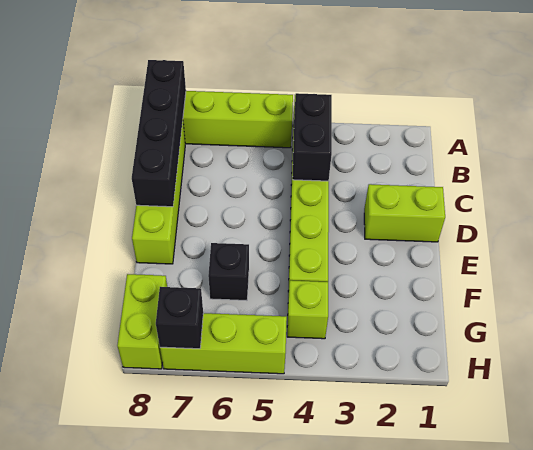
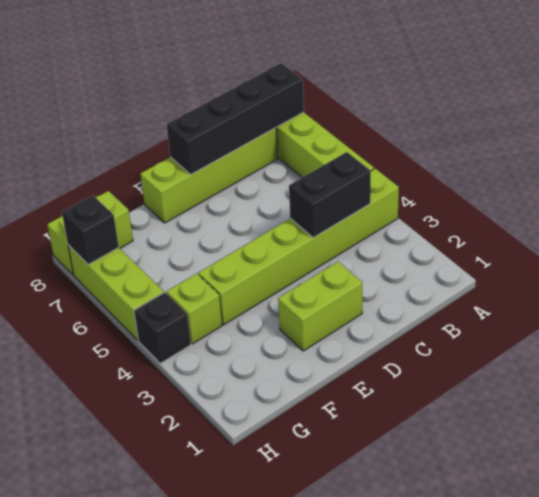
lime 1x2 brick [364,184,445,242] -> lime 1x2 brick turned to [278,262,362,351]
black 1x1 brick [208,243,249,301] -> black 1x1 brick moved to [134,292,191,363]

